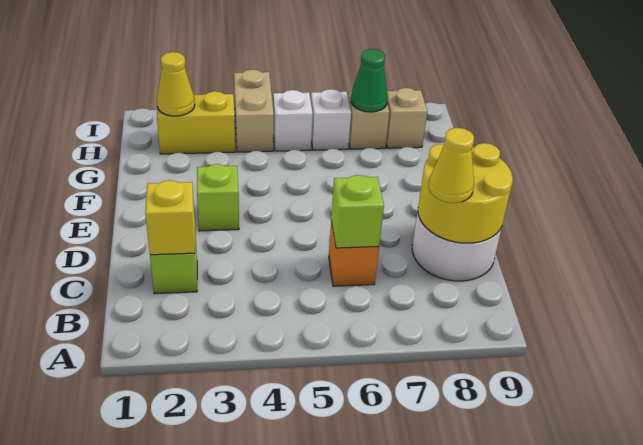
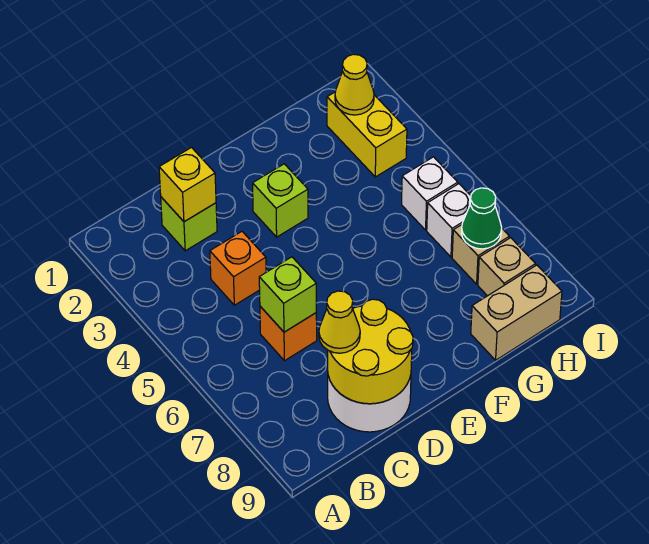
none -> orange 1x1 brick [210,232,266,305]
tan 1x2 brick [234,69,274,152] -> tan 1x2 brick moved to [471,265,562,360]

